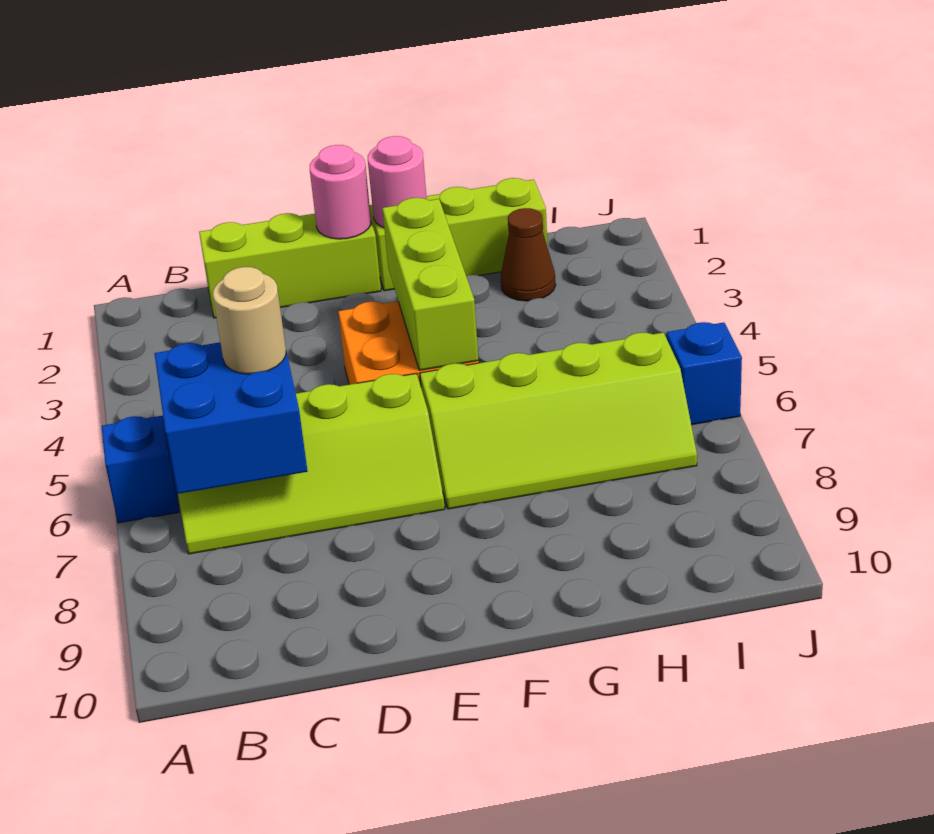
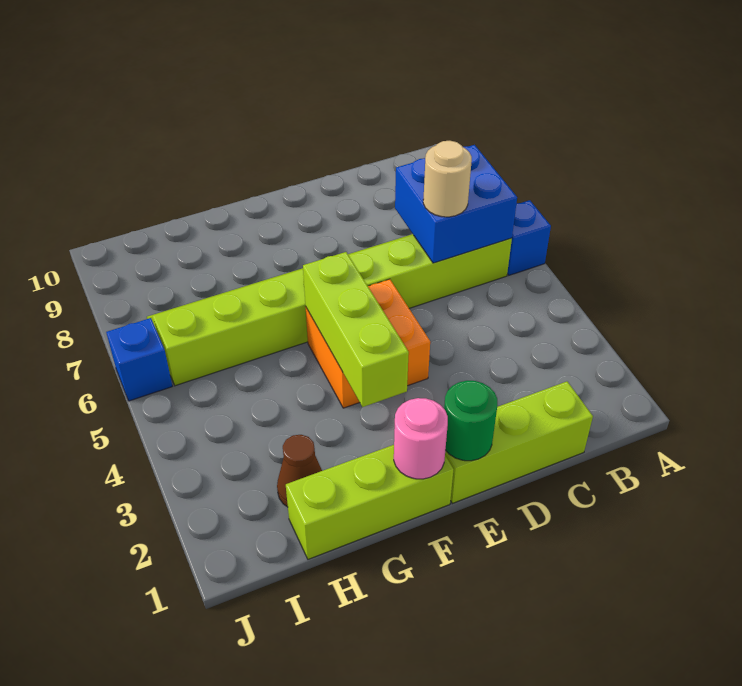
pink 1x1 round brick [310,145,371,239] -> green 1x1 round brick [444,381,497,461]

